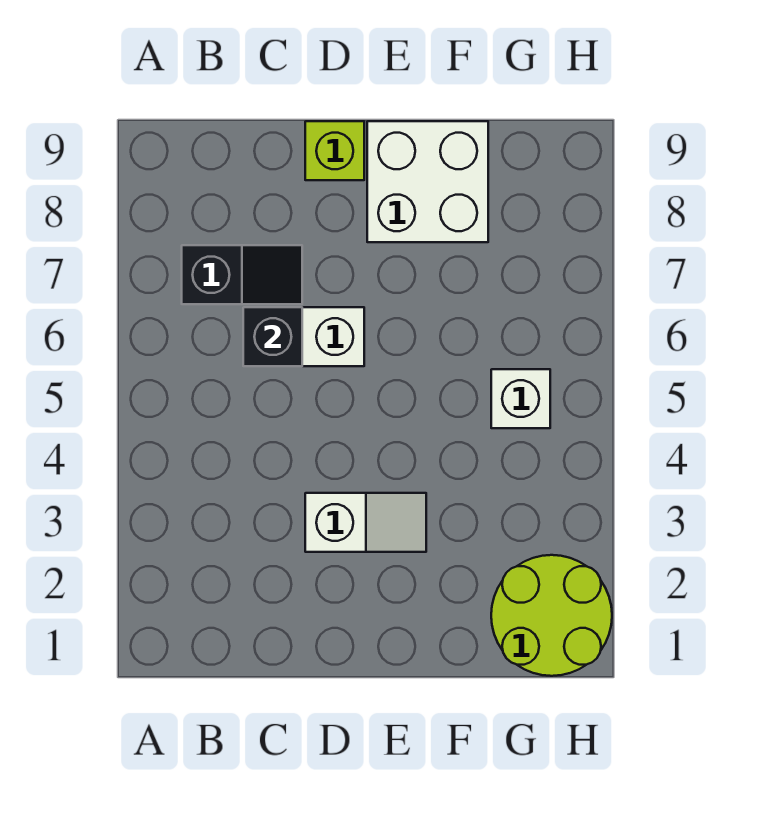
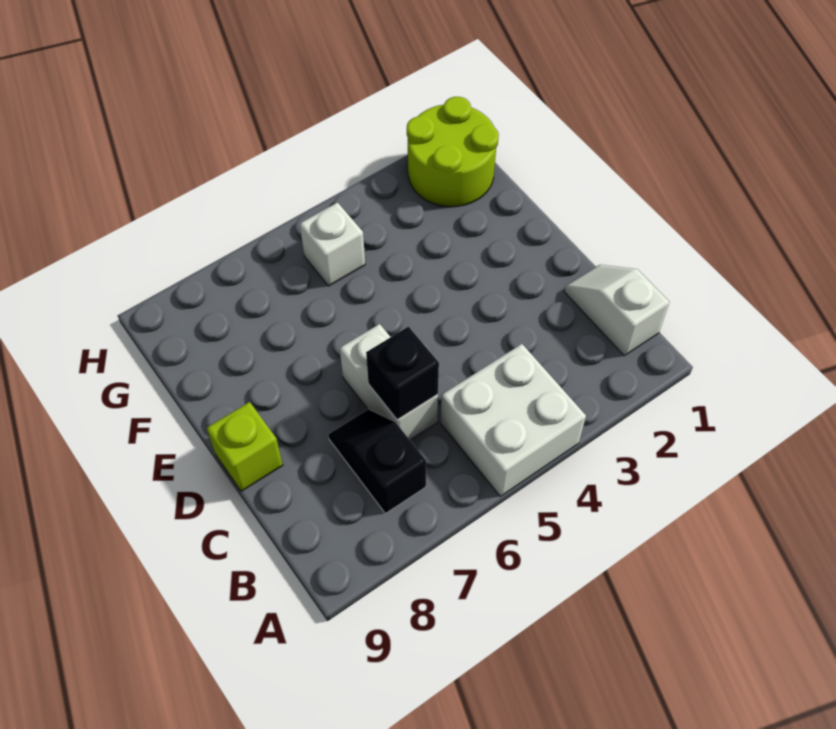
white 1x2 slope [305,493,426,552] -> white 1x2 slope moved to [564,265,669,356]
white 2x2 brick [367,121,488,242] -> white 2x2 brick moved to [440,344,586,496]

